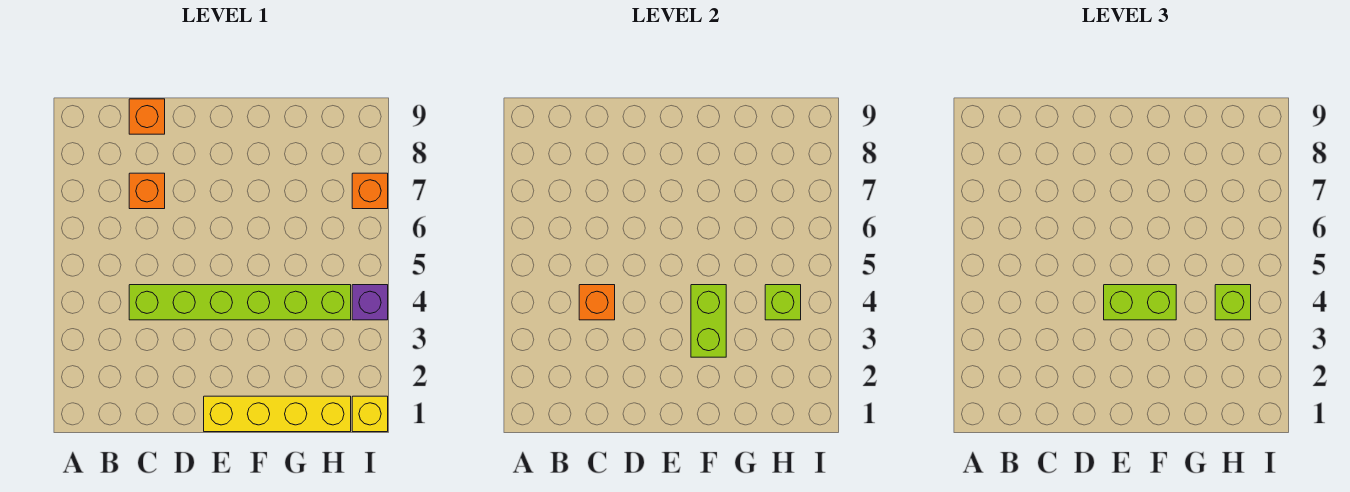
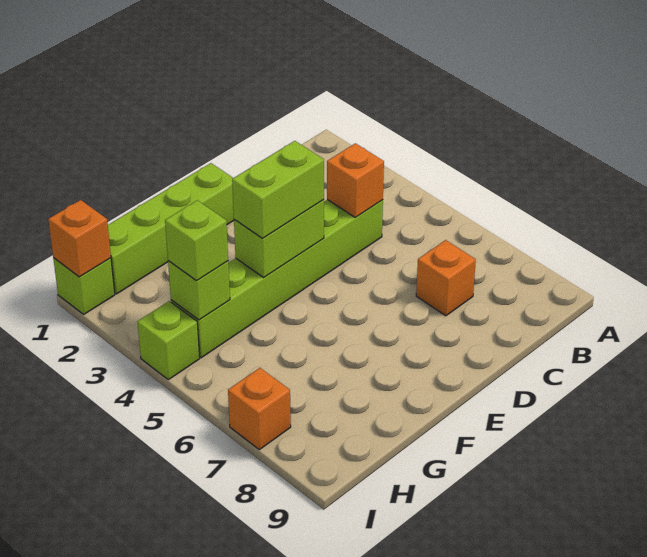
orange 1x1 brick [129,99,165,134] -> orange 1x1 brick moved to [48,200,111,277]
yellow 1x4 brick [204,396,351,432] -> lime 1x4 brick [108,163,234,294]
lime 1x2 brick [691,285,726,357] -> lime 1x2 brick turned to [234,200,324,277]
yellow 1x1 brick [352,396,388,432] -> lime 1x1 brick [53,258,115,314]
purple 1x1 brick [352,285,388,320] -> lime 1x1 brick [137,301,200,380]

